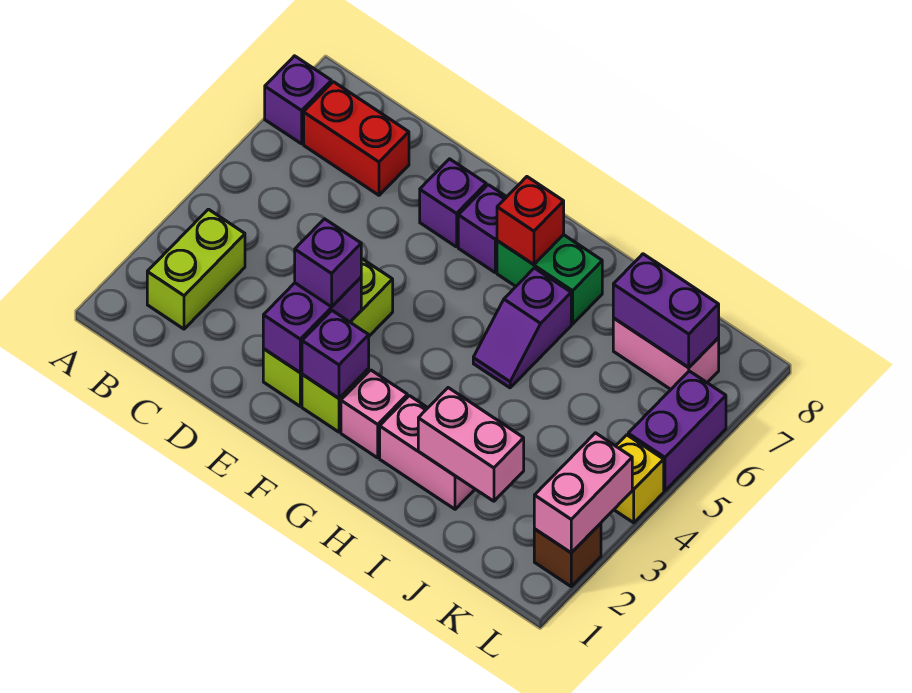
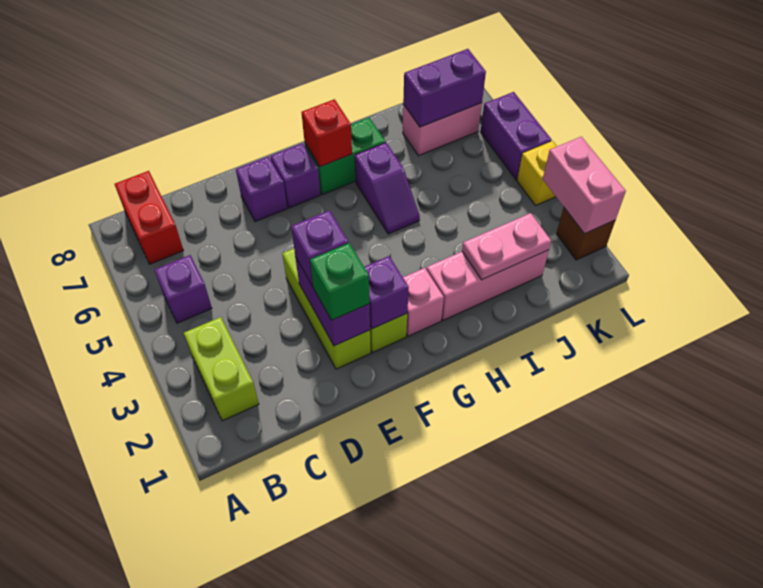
purple 1x1 brick [265,56,331,144] -> purple 1x1 brick moved to [154,255,212,323]
red 1x2 brick [304,82,409,195] -> red 1x2 brick turned to [115,171,183,264]
none -> green 1x1 brick [310,243,370,320]
pink 1x2 brick [380,396,475,509] -> pink 1x3 brick [427,250,549,320]
pink 1x2 brick [418,388,524,501] -> pink 1x2 plate [462,213,551,280]

